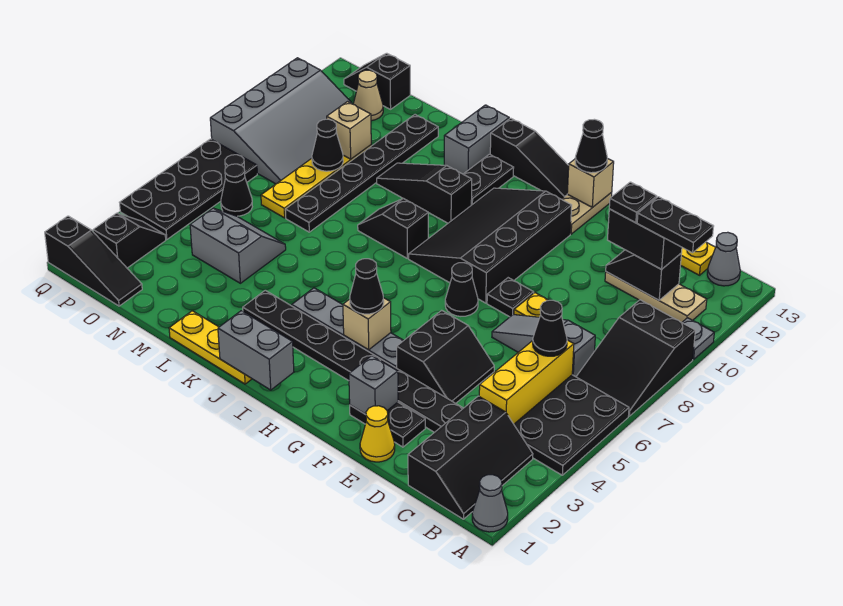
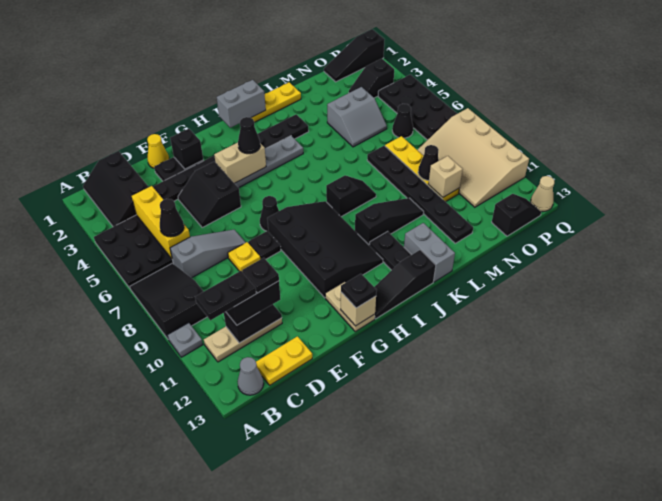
grey 1x1 cone [472,475,508,532] -> none
grey 1x1 brick [349,356,398,414] -> black 1x1 brick [170,129,203,169]
black 1x1 cone [575,119,607,173] -> black 1x1 plate [341,274,377,308]
tan 1x1 brick [343,298,391,350] -> tan 1x2 brick [214,143,266,183]
grey 3x4 slope [210,58,352,184] -> tan 3x4 slope [418,108,529,207]
tan 1x1 cone [353,70,383,121] -> tan 1x1 cone moved to [530,176,554,211]
black 1x2 slope [93,213,166,268] -> black 1x2 slope turned to [349,59,394,98]

